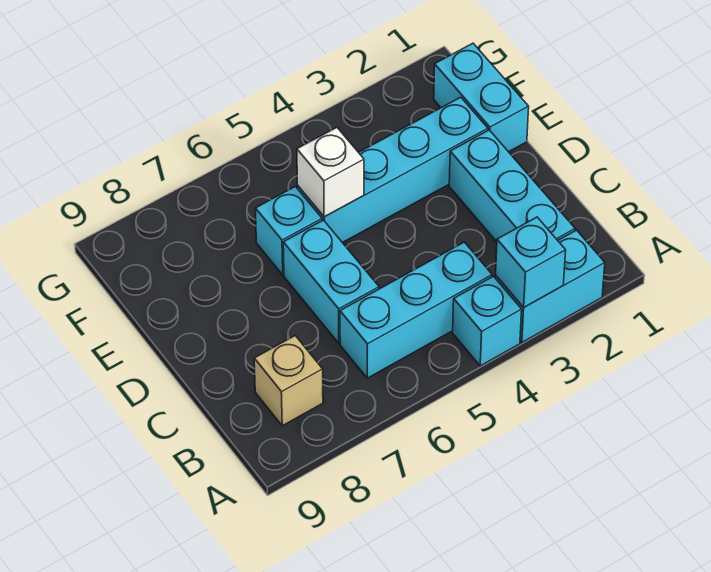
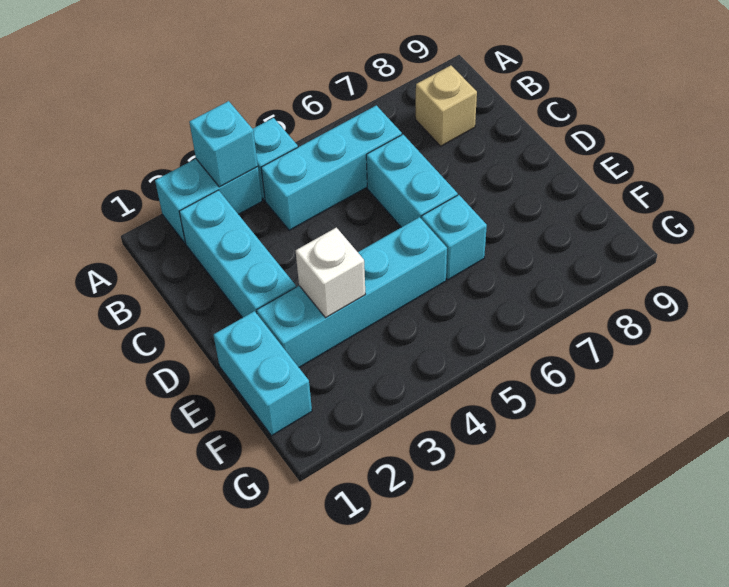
white 1x1 brick [297,128,364,217] -> white 1x1 brick moved to [295,228,365,318]

